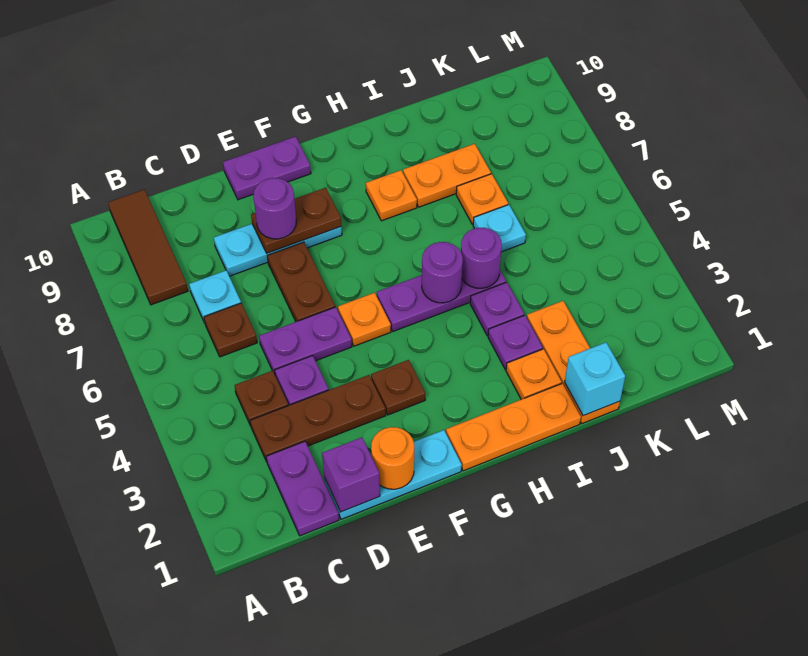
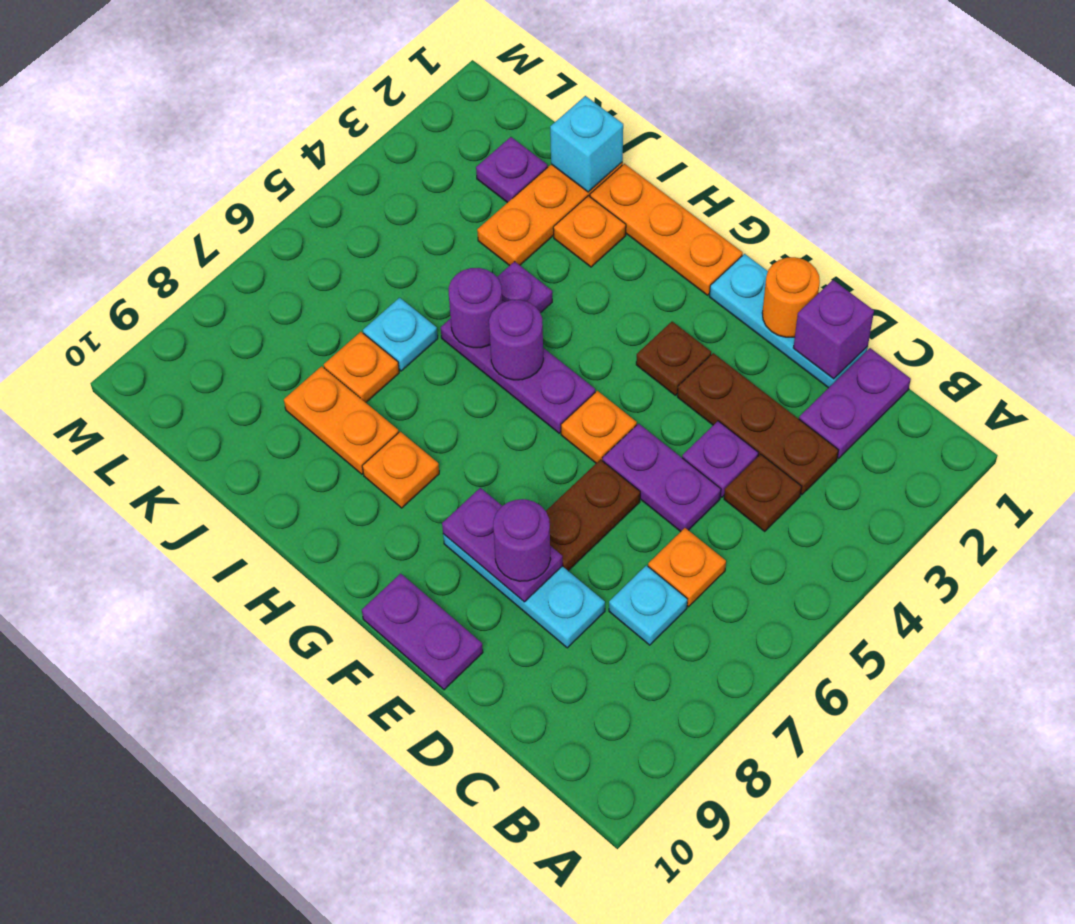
brown 1x3 tile [108,189,188,305] -> none
brown 1x1 plate [204,303,257,357] -> orange 1x1 plate [648,528,726,607]
brown 1x2 plate [251,188,341,253] -> purple 1x2 plate [442,488,562,602]
purple 1x1 plate [488,315,543,369] -> purple 1x1 plate moved to [476,137,548,203]

